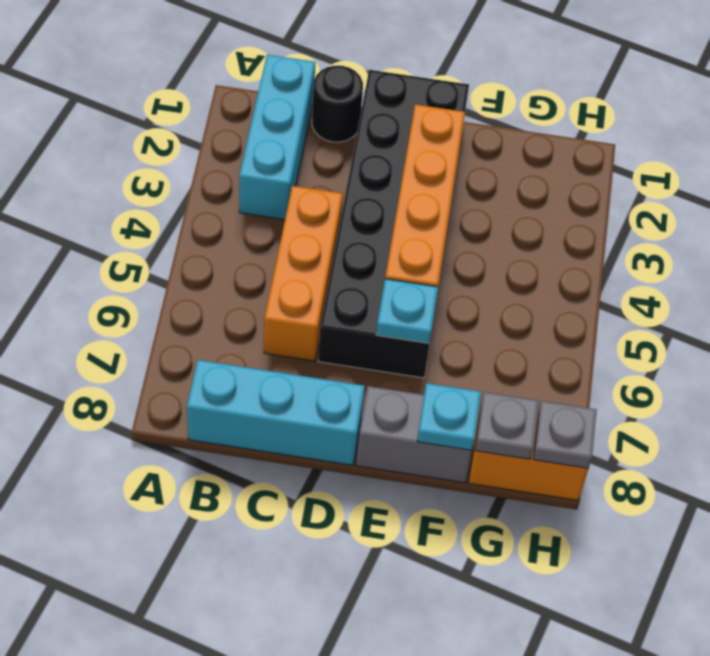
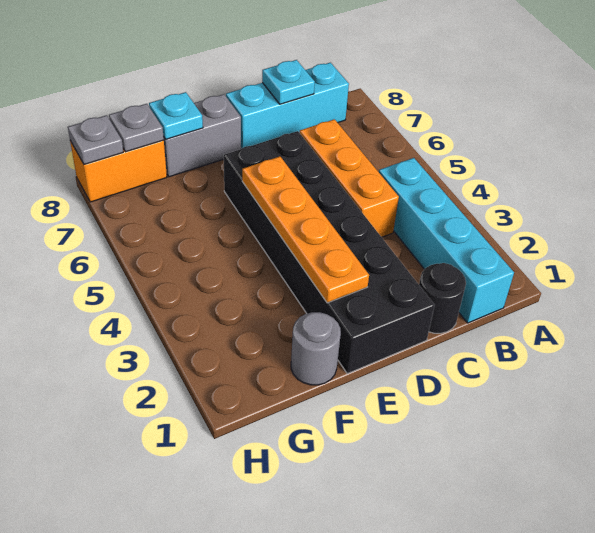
cyan 1x3 brick [239,55,315,220] -> cyan 1x4 brick [379,158,514,323]
cyan 1x1 plate [376,279,438,343] -> cyan 1x1 plate moved to [262,60,315,104]
none -> grey 1x1 round brick [291,312,341,385]

